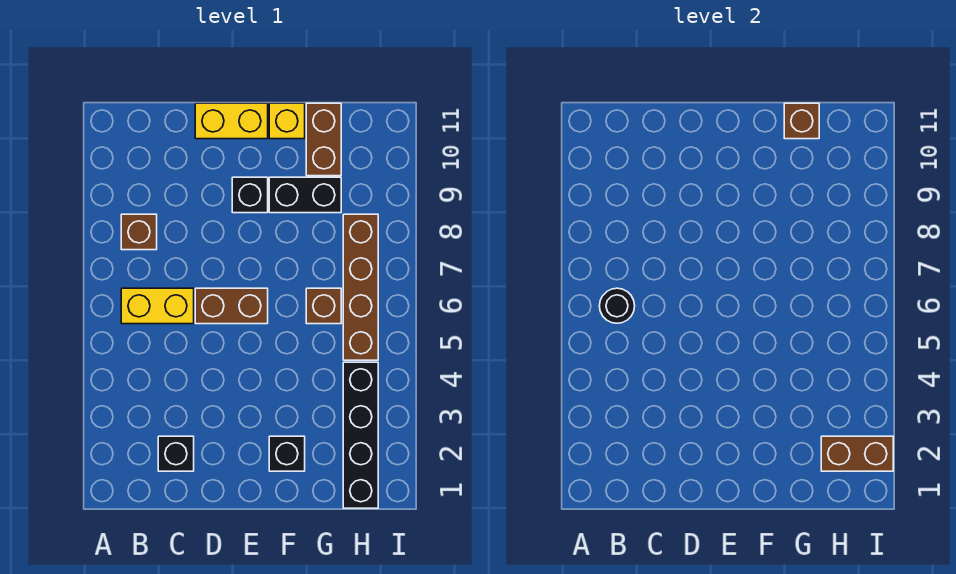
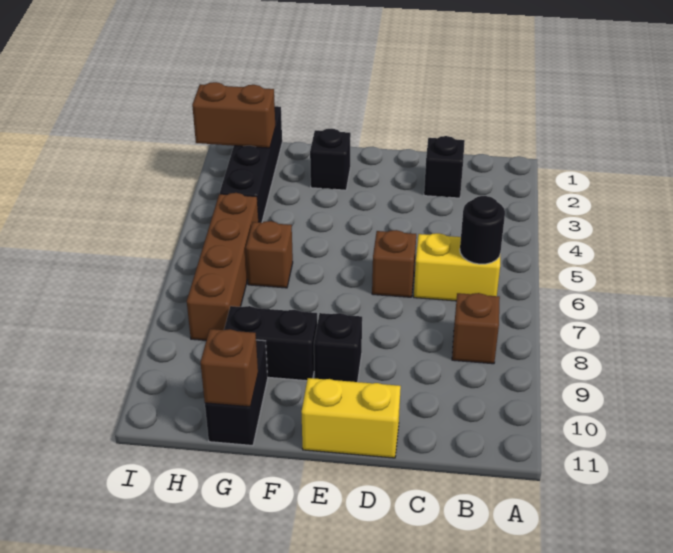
brown 1x2 brick [195,288,268,324] -> brown 1x1 brick [372,230,416,297]
yellow 1x1 brick [269,103,305,139] -> none
brown 1x2 brick [306,103,341,176] -> black 1x2 brick [205,340,268,446]

